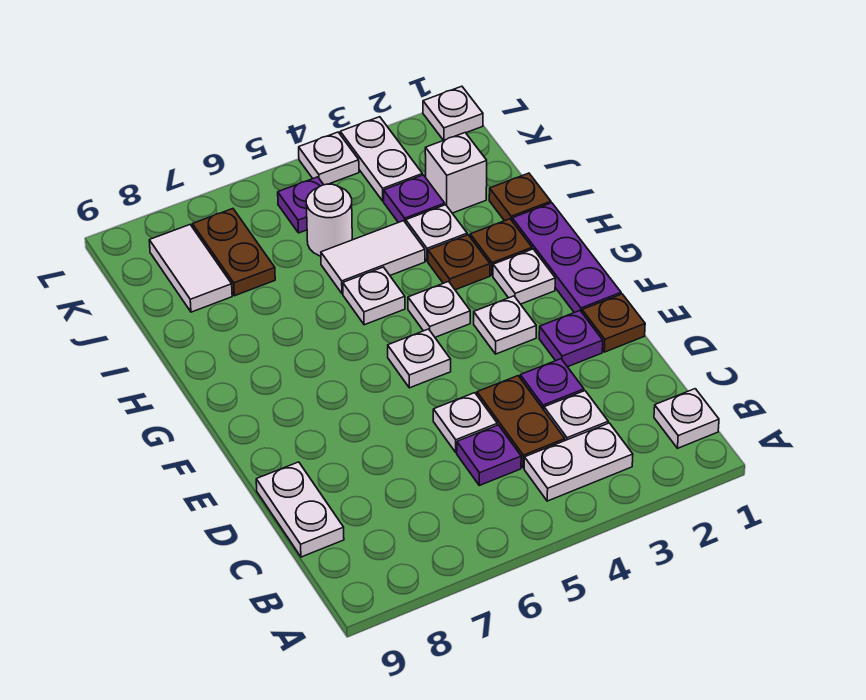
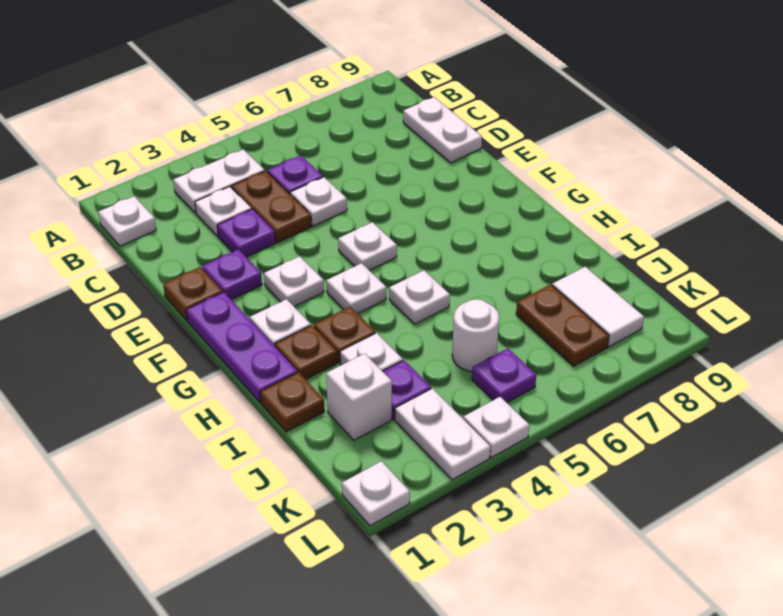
white 1x2 tile [321,221,425,294] -> none

